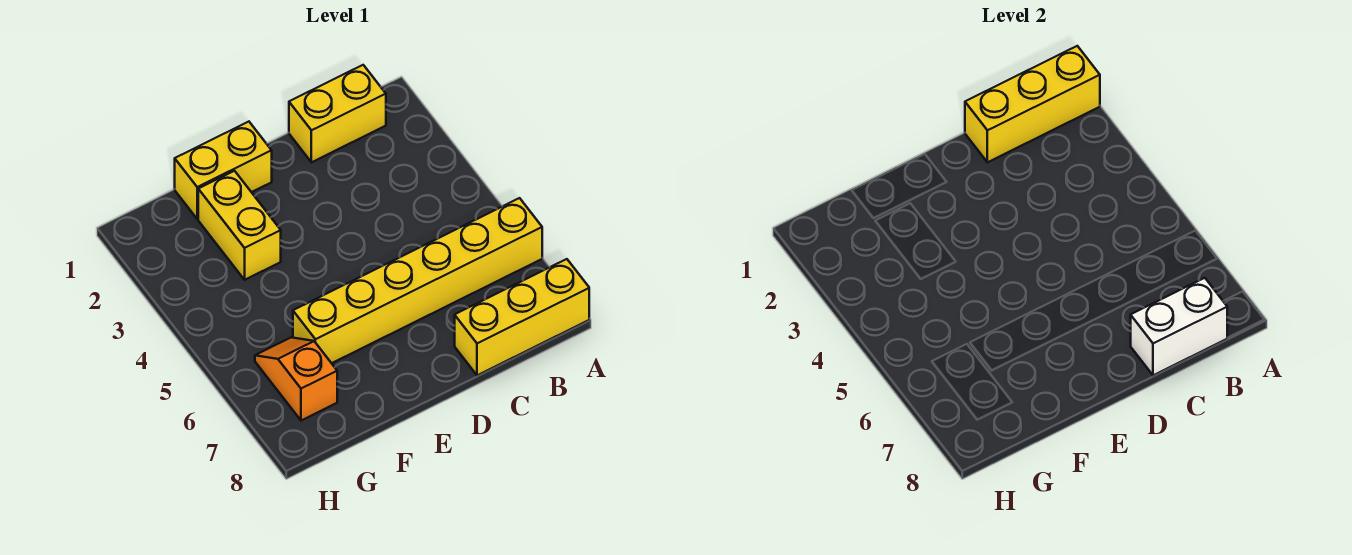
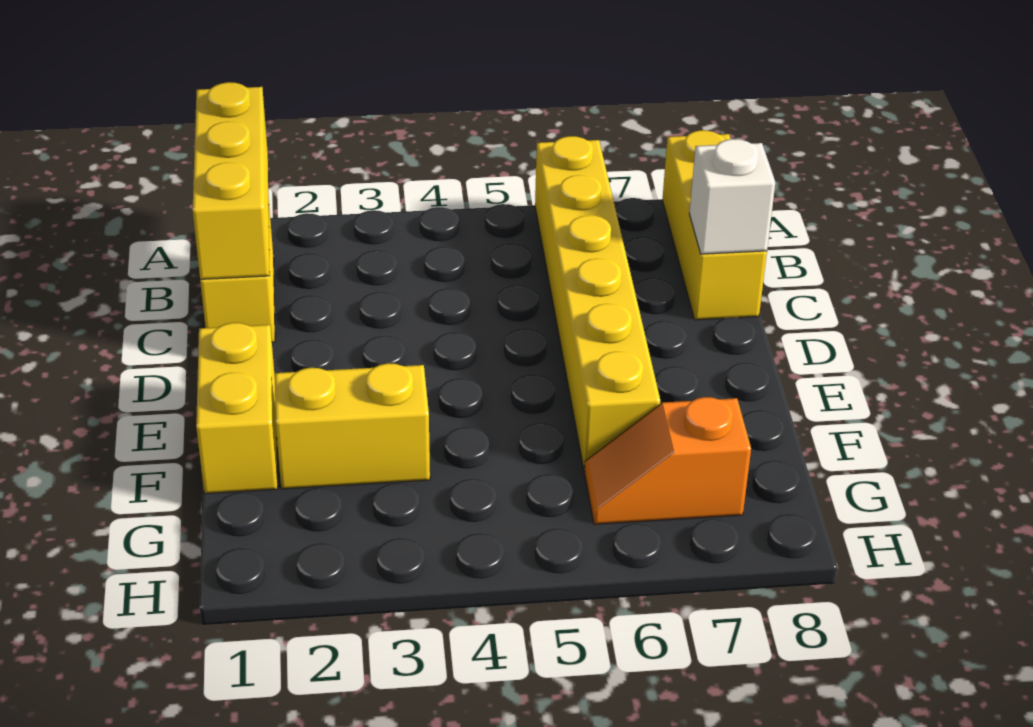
white 1x2 brick [1131,278,1227,375] -> white 1x1 brick [689,139,775,254]

